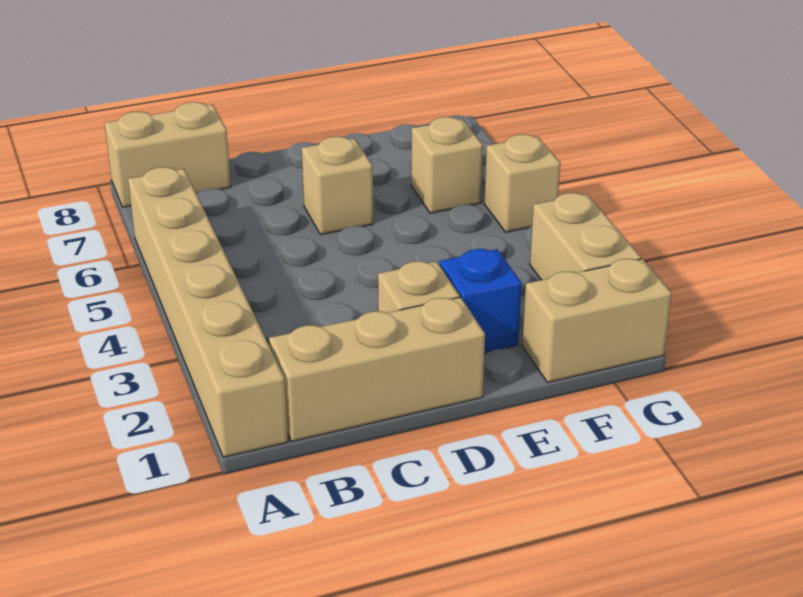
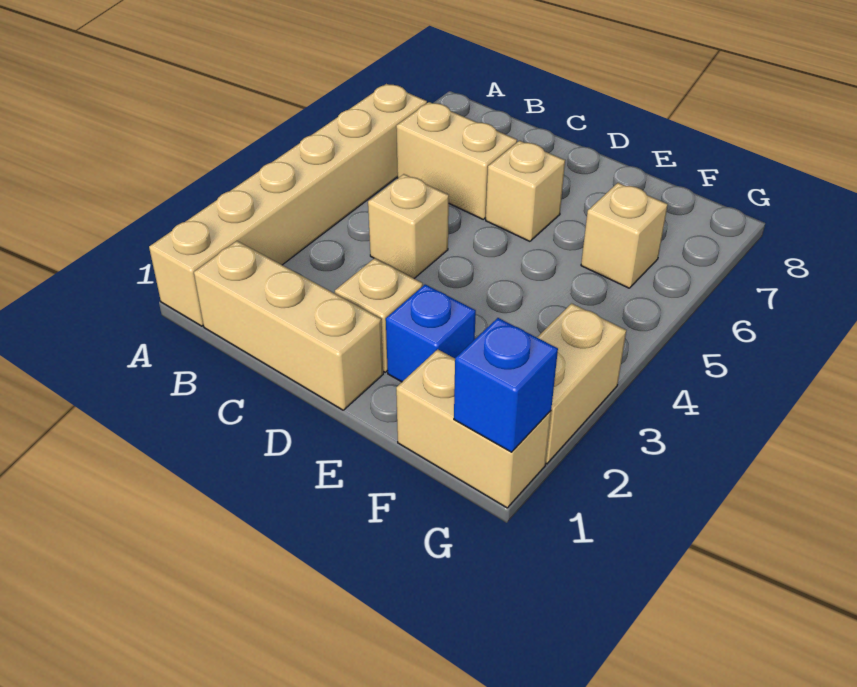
tan 1x2 brick [105,102,231,207] -> tan 1x2 brick moved to [396,102,517,219]
none -> blue 1x1 brick [454,318,558,452]
tan 1x1 brick [484,135,560,232] -> tan 1x1 brick moved to [368,174,449,278]

